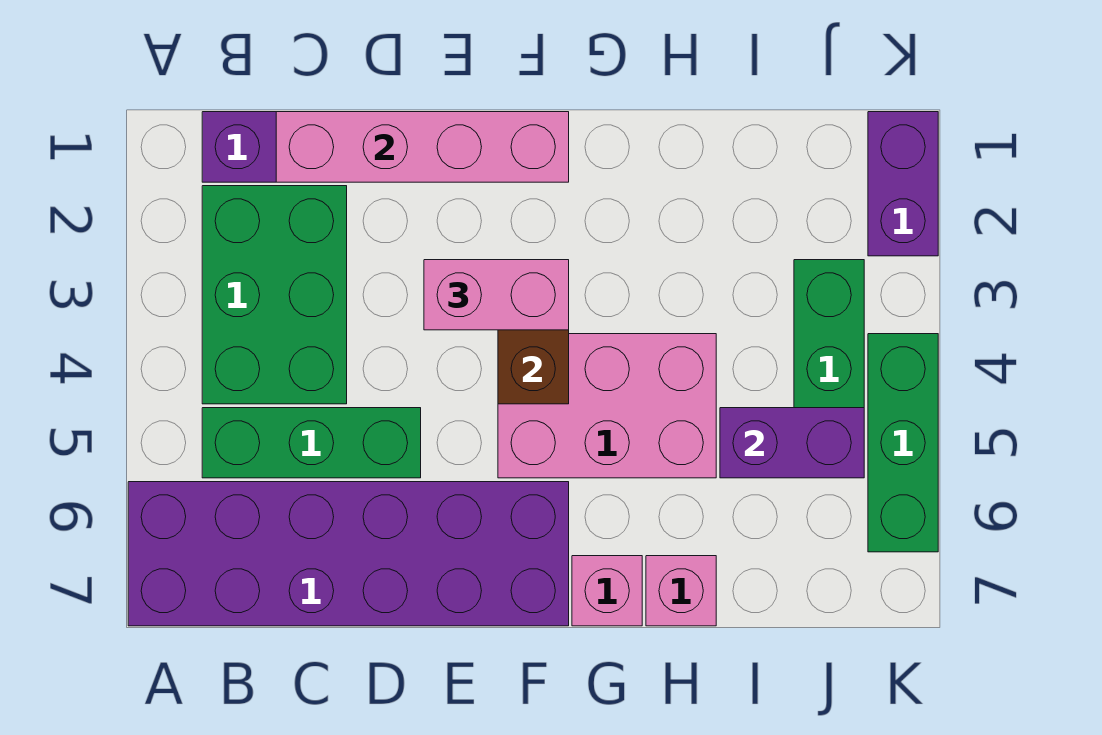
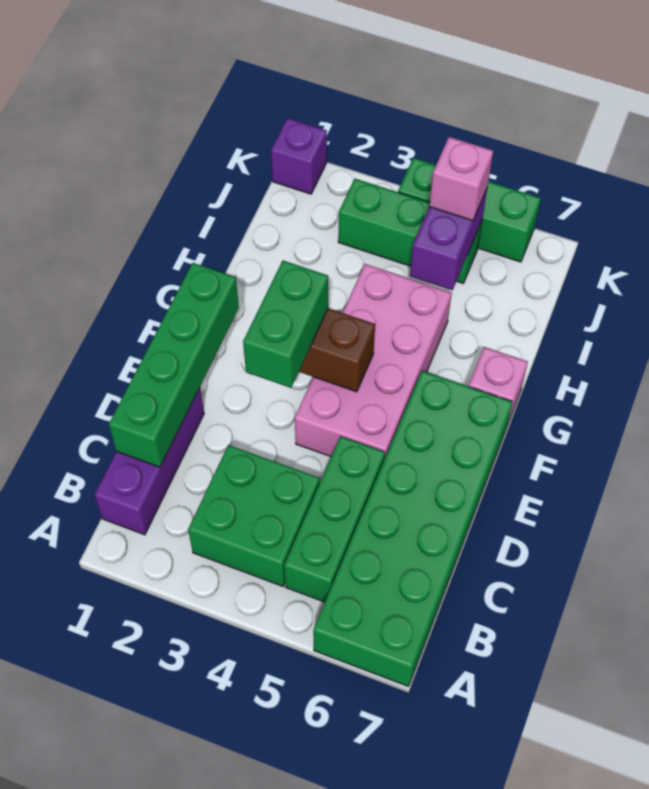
purple 2x6 brick [128,482,569,626] -> green 2x6 brick [313,371,513,687]
green 2x3 brick [202,186,347,404] -> green 2x2 brick [188,445,320,586]
pink 1x4 brick [276,112,569,182] -> green 1x4 brick [109,263,239,467]
pink 1x2 brick [424,260,569,330] -> green 1x2 brick [243,261,328,388]
pink 2x3 brick [498,334,716,478] -> pink 2x4 brick [295,264,452,457]
pink 1x1 brick [646,556,716,626] -> pink 1x1 brick moved to [429,137,493,221]
purple 1x2 brick [868,112,938,256] -> purple 1x1 brick [271,118,327,194]

